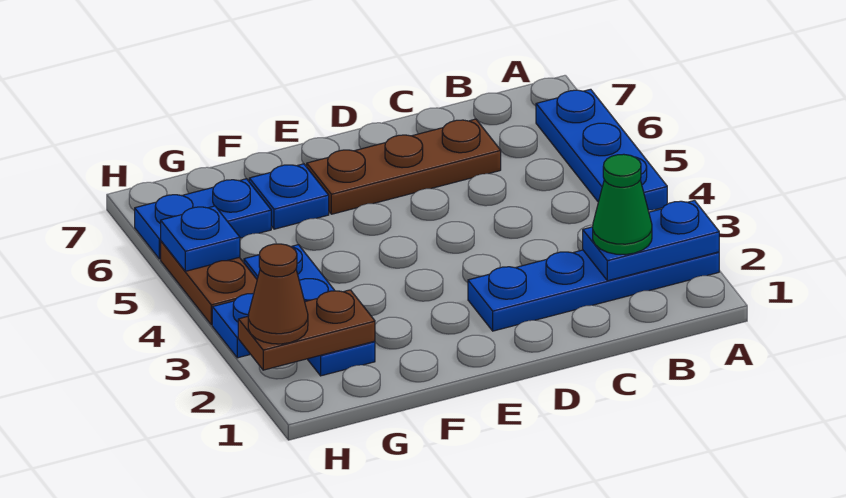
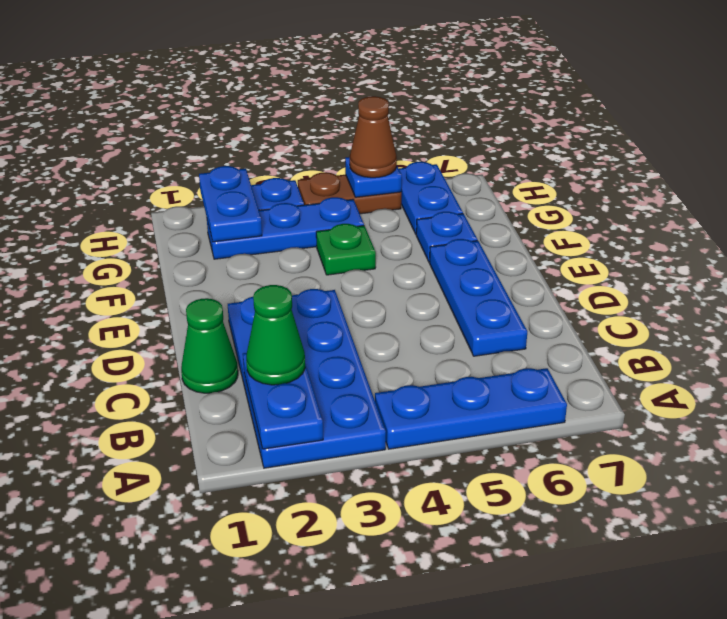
blue 1x4 plate [468,250,719,331] -> blue 2x4 plate [228,289,386,468]
none -> green 1x1 cone [181,298,238,393]
brown 1x3 plate [307,119,501,214] -> blue 1x3 plate [429,239,527,356]
none -> green 1x1 plate [316,224,376,275]
brown 1x2 plate [238,290,375,370] -> blue 1x2 plate [199,166,262,242]
brown 1x1 cone [248,244,308,344] -> brown 1x1 cone moved to [350,96,397,178]

